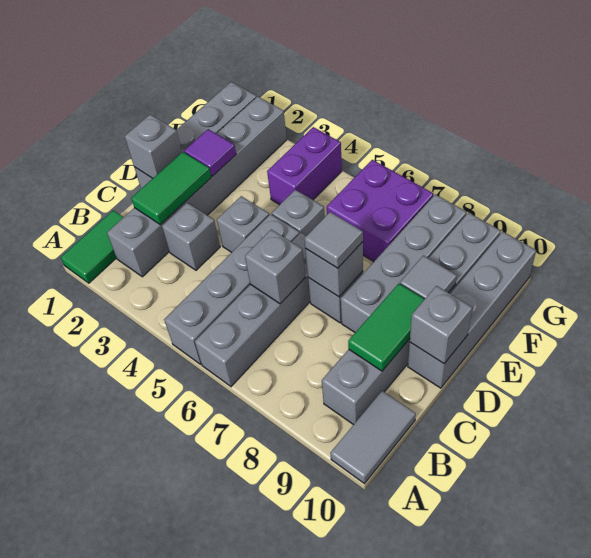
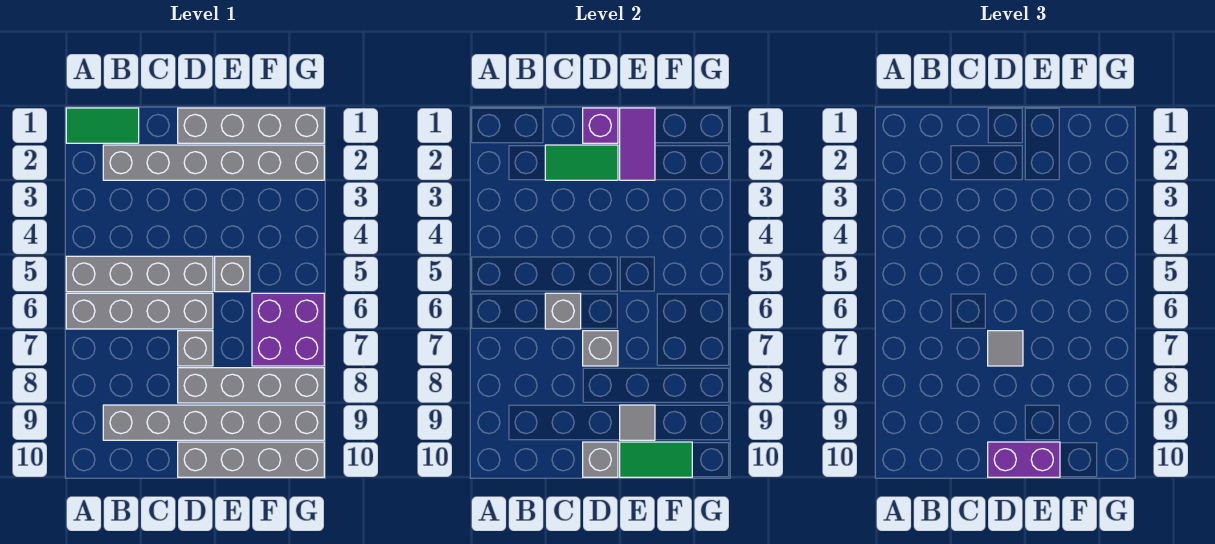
grey 1x2 tile [330,391,416,484] -> none
grey 1x1 brick [162,203,220,270] -> none
green 1x2 tile [348,284,425,371] -> green 1x2 tile moved to [620,442,692,477]
grey 1x1 brick [125,114,182,178] -> purple 1x1 brick [583,108,618,143]
grey 1x1 brick [217,196,269,252] -> none
purple 1x1 tile [184,129,236,176] -> purple 1x2 tile [620,108,655,180]
purple 1x2 brick [267,127,342,205] -> purple 1x2 brick moved to [988,442,1060,477]

